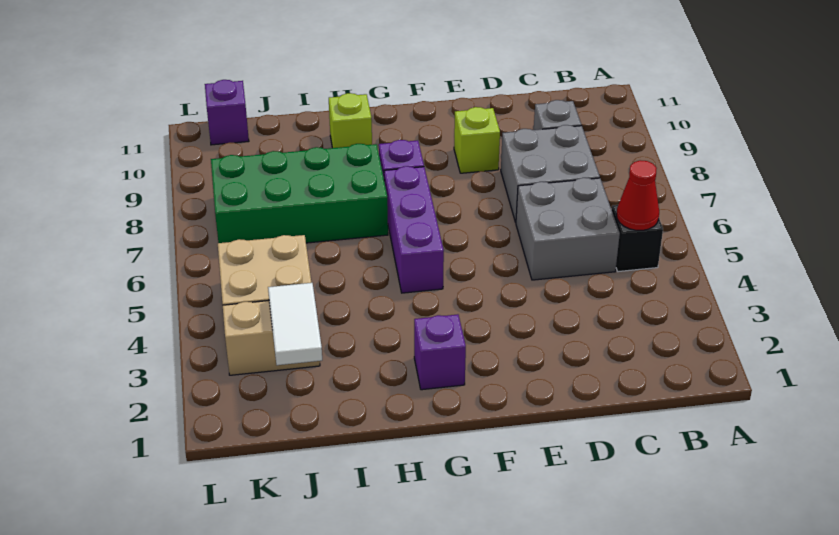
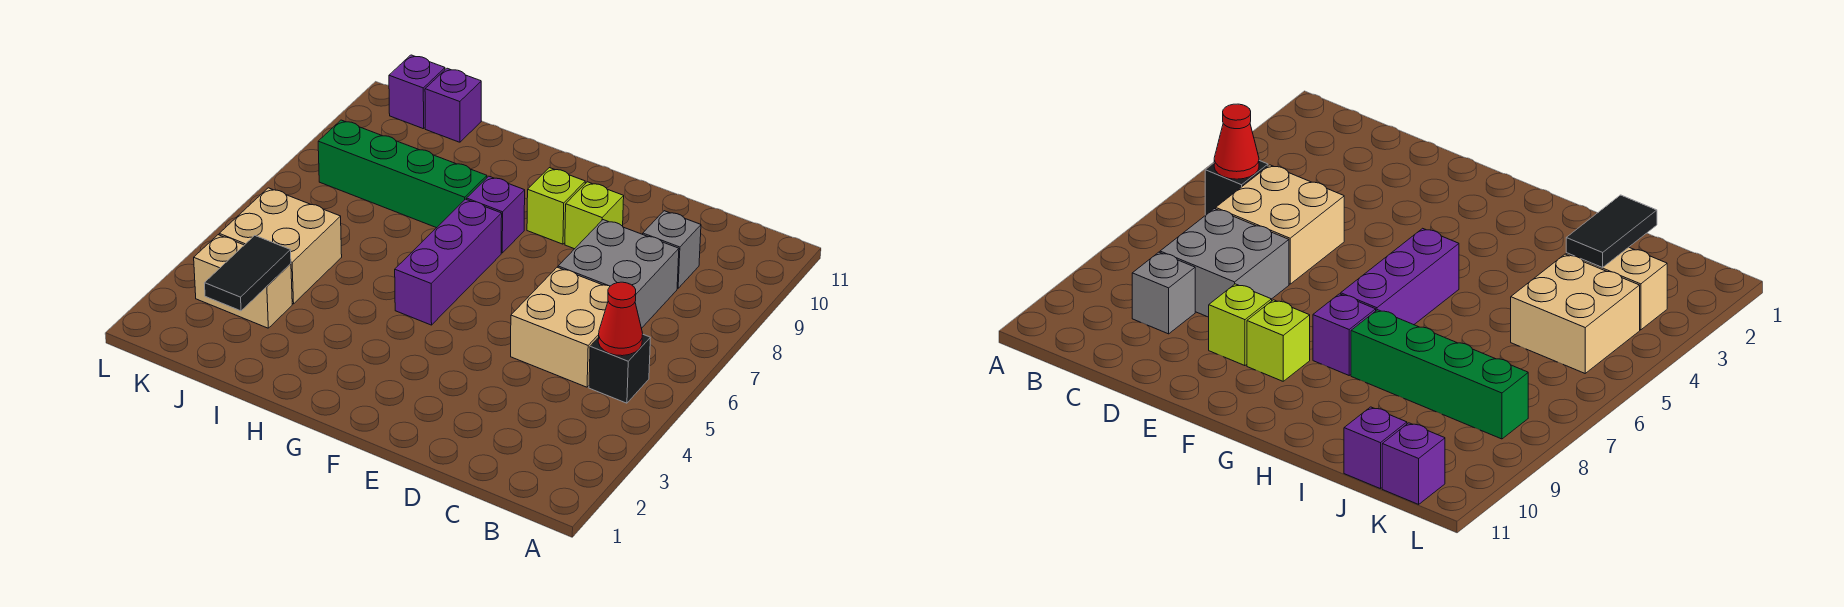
grey 2x2 brick [516,178,620,280] -> tan 2x2 brick [511,267,610,387]
purple 1x1 brick [414,314,466,390] -> purple 1x1 brick moved to [425,68,481,142]
green 2x4 brick [211,144,388,243] -> green 1x4 brick [318,120,487,228]
lime 1x1 brick [329,93,372,148] -> lime 1x1 brick moved to [527,168,585,244]
white 1x2 tile [268,283,322,365] -> black 1x2 tile [205,236,291,311]

